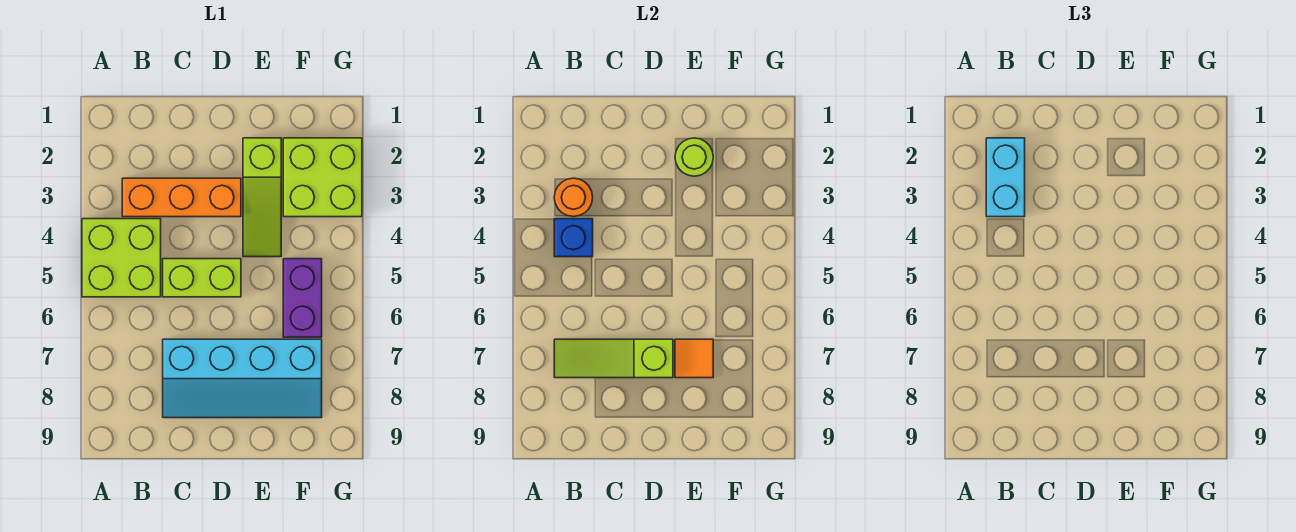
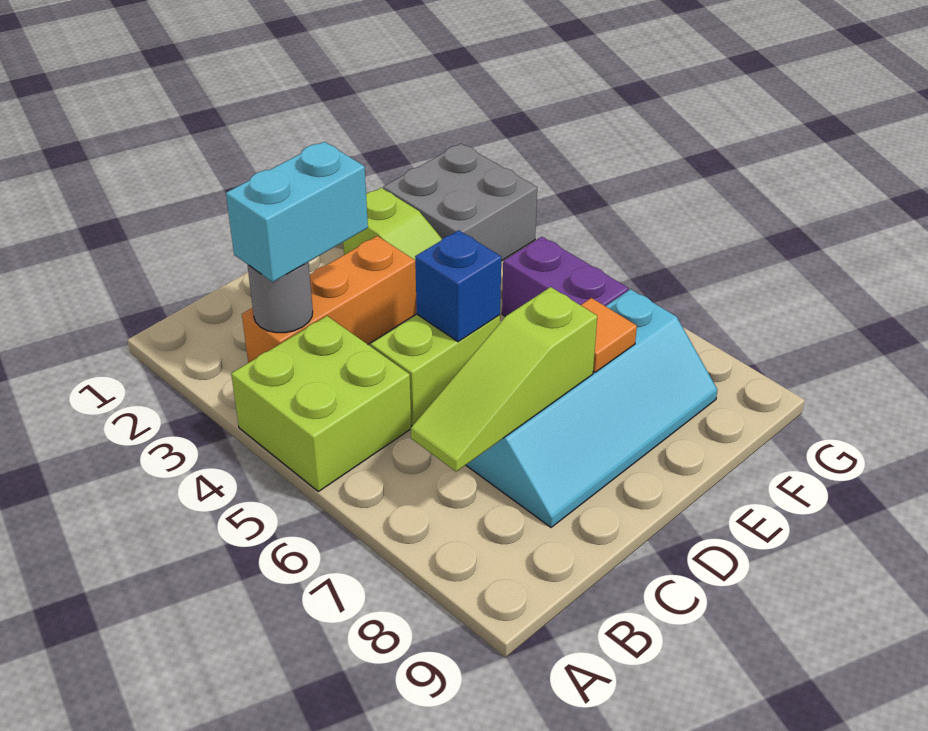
cyan 1x2 brick [986,138,1025,217] -> cyan 1x2 brick turned to [226,142,368,282]
orange 1x1 round brick [554,178,593,217] -> grey 1x1 round brick [247,262,313,333]
blue 1x1 brick [554,219,593,257] -> blue 1x1 brick moved to [415,230,501,342]
lime 1x1 round brick [675,138,713,176] -> none
lime 2x2 brick [283,138,362,217] -> grey 2x2 brick [383,144,537,261]

